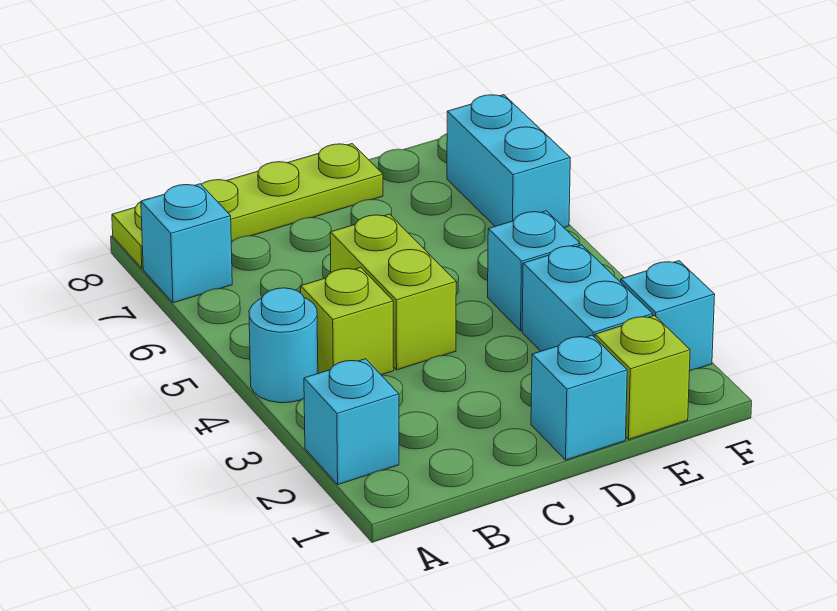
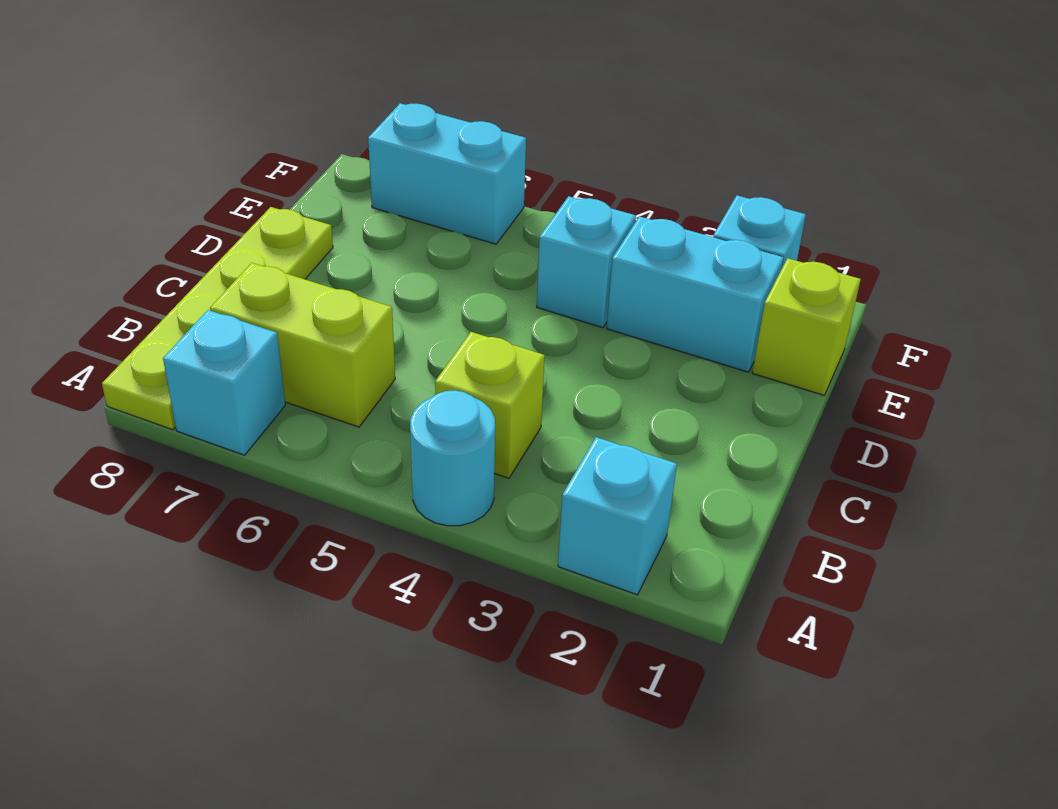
lime 1x2 brick [330,214,456,370] -> lime 1x2 brick moved to [210,263,395,427]
cyan 1x1 brick [531,335,627,460] -> none

